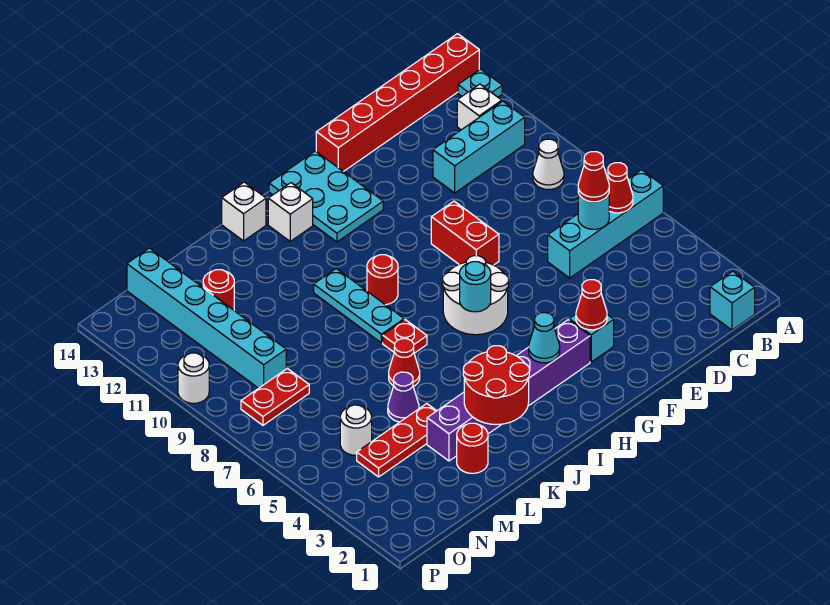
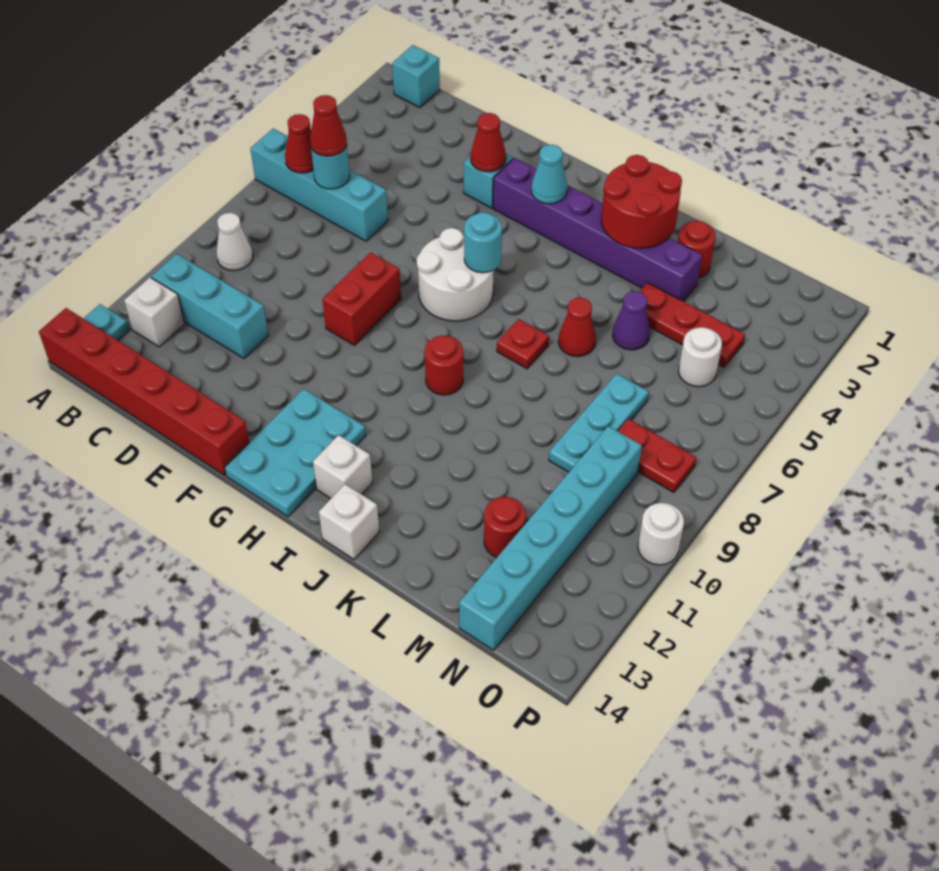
cyan 1x3 plate [314,269,404,343] -> cyan 1x3 plate moved to [549,374,649,472]

